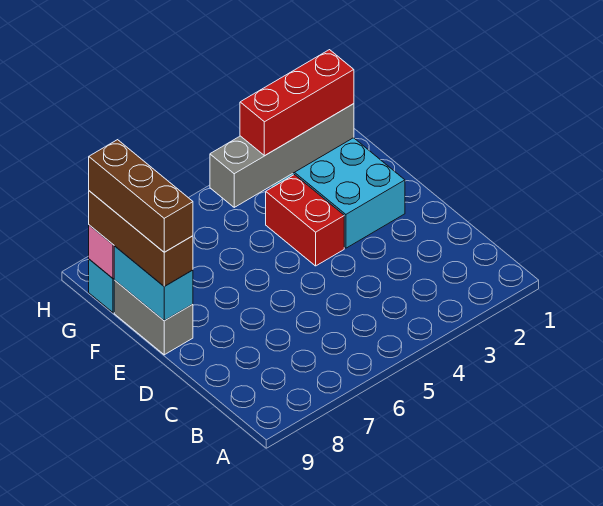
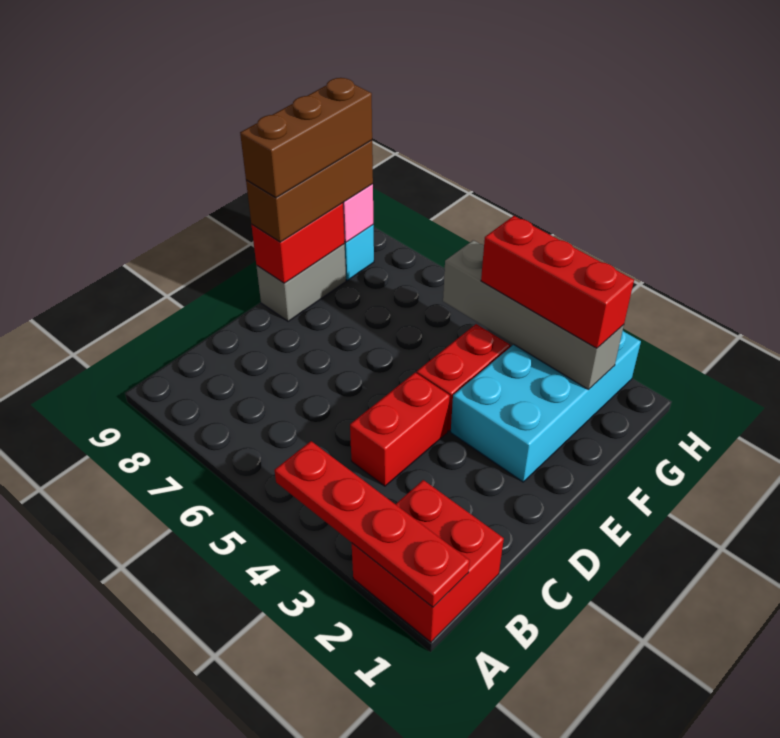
none -> red 2x2 brick [352,480,504,642]
none -> red 1x4 plate [275,441,470,607]
none -> red 1x2 brick [350,373,450,486]
cyan 1x2 brick [114,246,193,321] -> red 1x2 brick [252,203,345,283]

